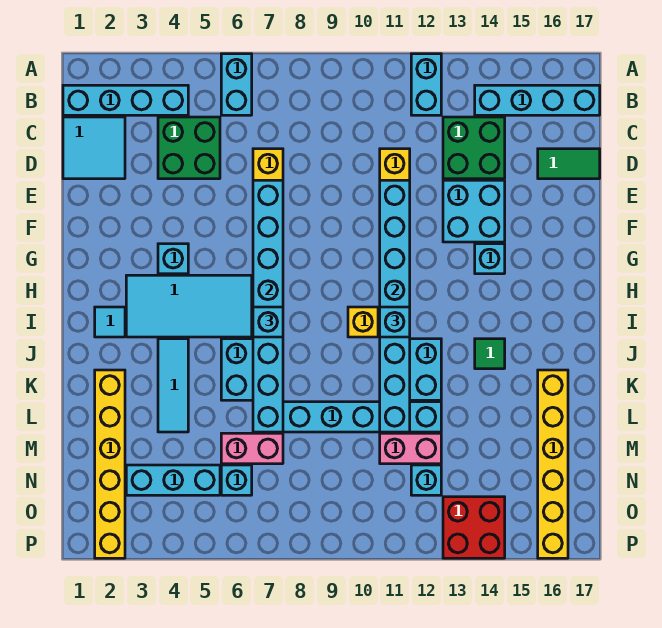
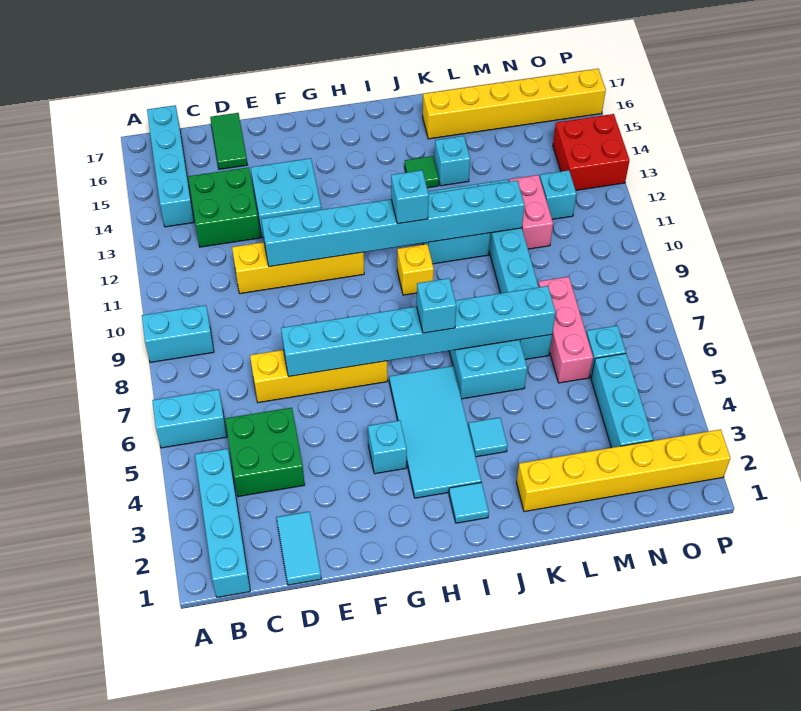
cyan 1x2 brick [411,54,441,115] -> cyan 1x2 brick moved to [142,305,214,362]
cyan 2x2 tile [63,117,125,179] -> cyan 1x2 tile [277,512,321,585]
cyan 1x1 brick [475,244,505,274] -> cyan 1x1 brick moved to [435,136,470,186]
cyan 1x3 tile [158,339,188,432] -> cyan 1x1 tile [468,418,508,457]
pink 1x2 brick [221,433,283,464] -> pink 1x3 brick [538,277,593,383]

